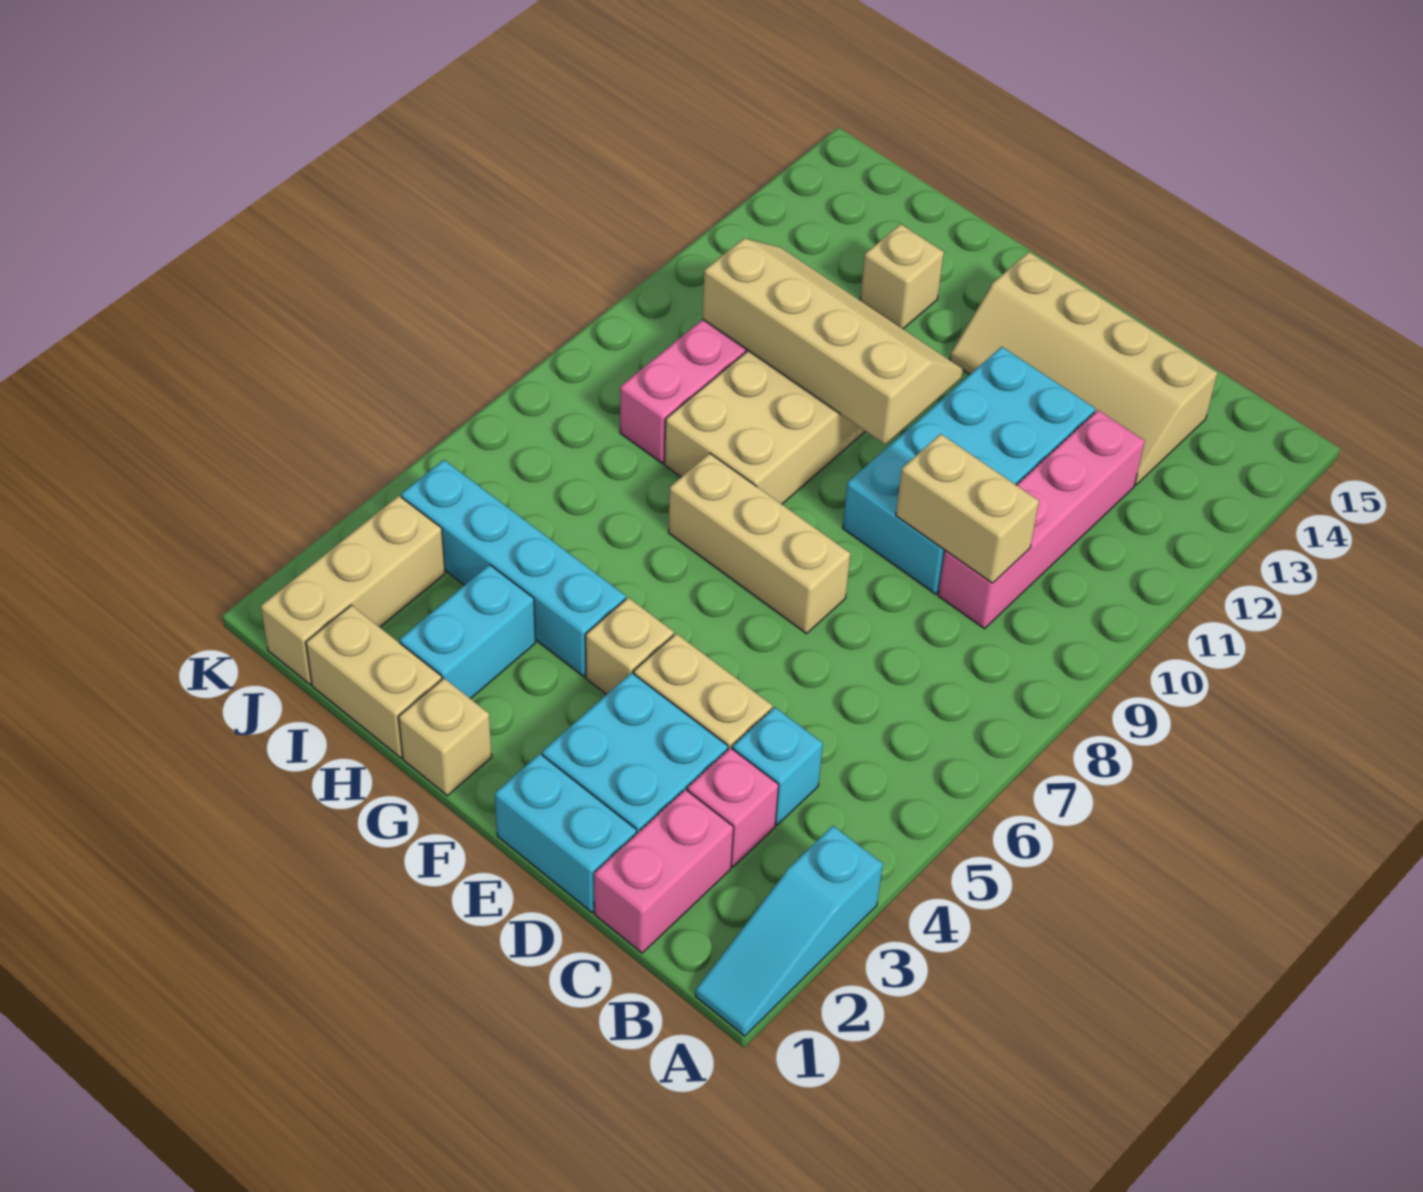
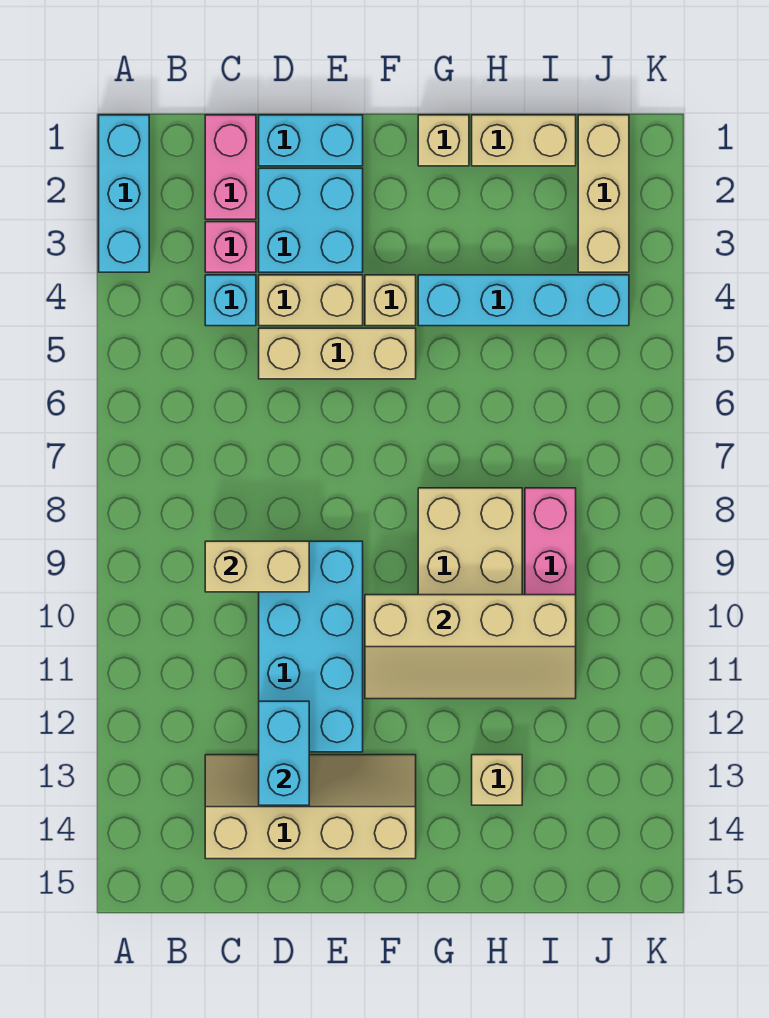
cyan 1x3 slope [696,826,883,1036] -> cyan 1x3 brick [99,115,149,272]
pink 1x4 brick [938,410,1145,629] -> none
tan 1x3 brick [669,453,850,634] -> tan 1x3 brick moved to [259,328,416,379]
cyan 1x2 brick [399,565,535,699] -> cyan 1x2 brick moved to [259,701,309,805]

